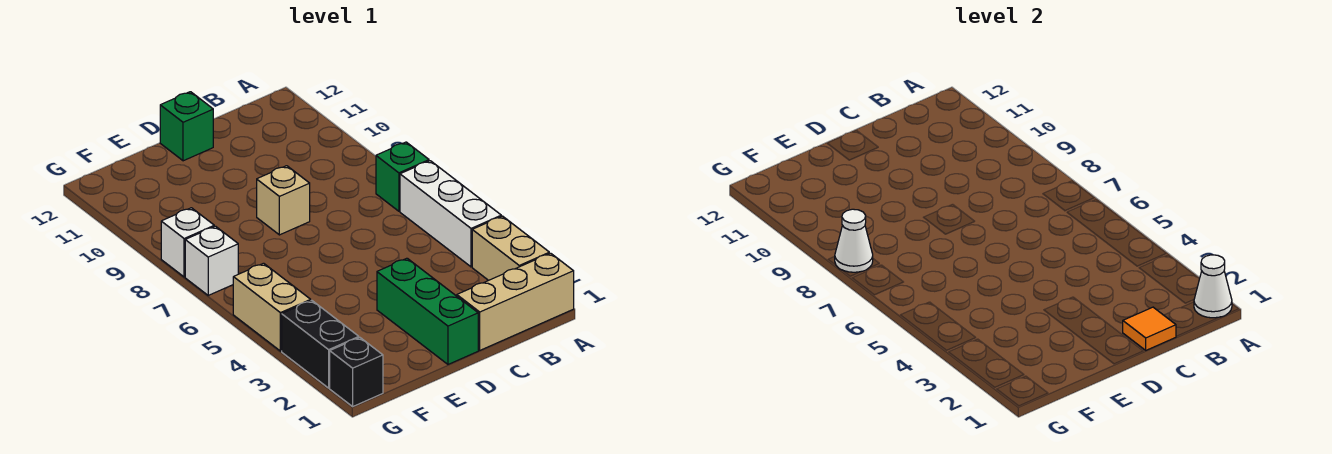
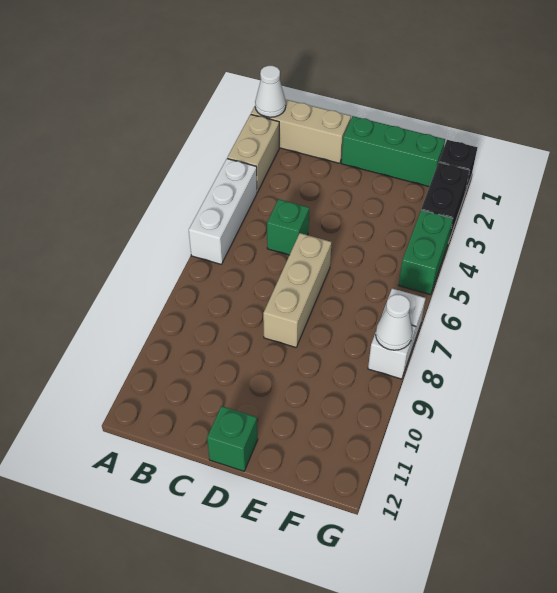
green 1x1 brick [376,142,429,211] -> green 1x1 brick moved to [267,199,309,255]
orange 1x1 tile [1123,307,1176,350] -> none
green 1x3 brick [377,258,478,364] -> green 1x3 brick turned to [341,116,445,187]
tan 1x1 brick [257,166,310,235] -> tan 1x3 brick [263,233,332,347]
tan 1x2 brick [233,263,311,351] -> green 1x2 brick [399,210,453,295]

